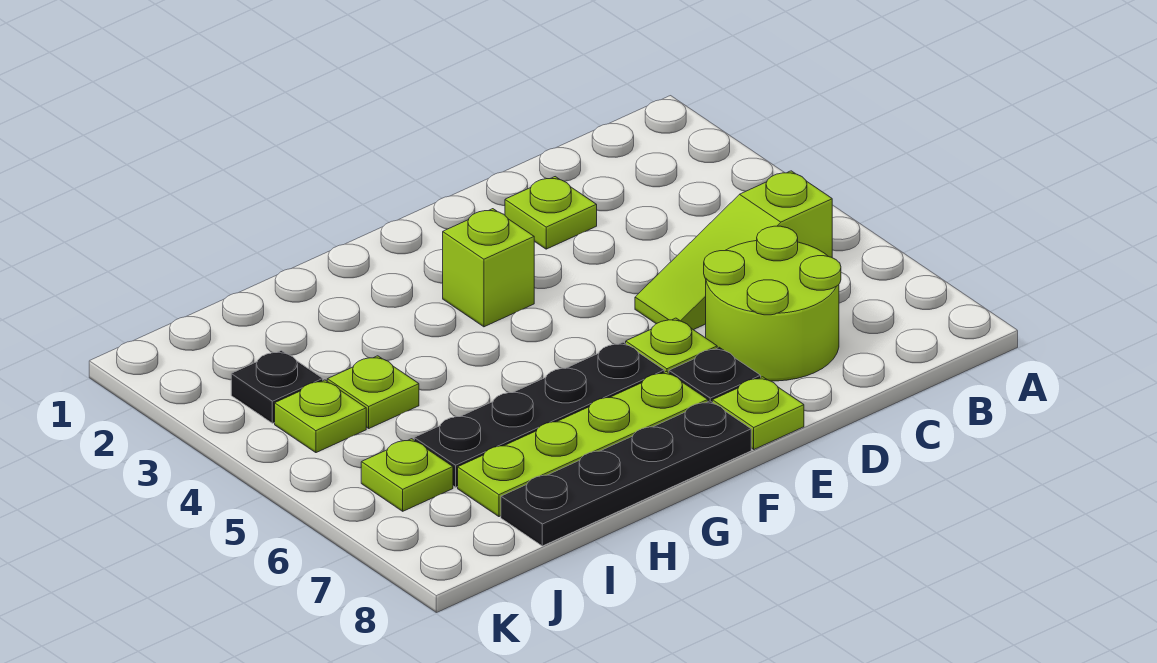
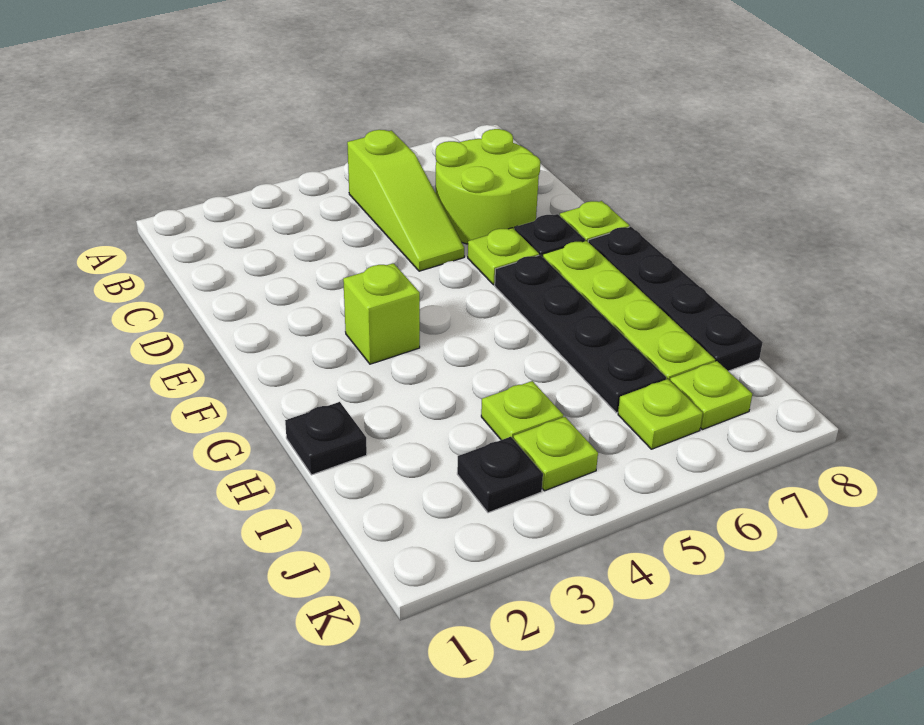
lime 1x1 plate [505,177,597,249] -> lime 1x1 plate moved to [670,361,752,430]
none -> black 1x1 plate [285,402,367,475]

